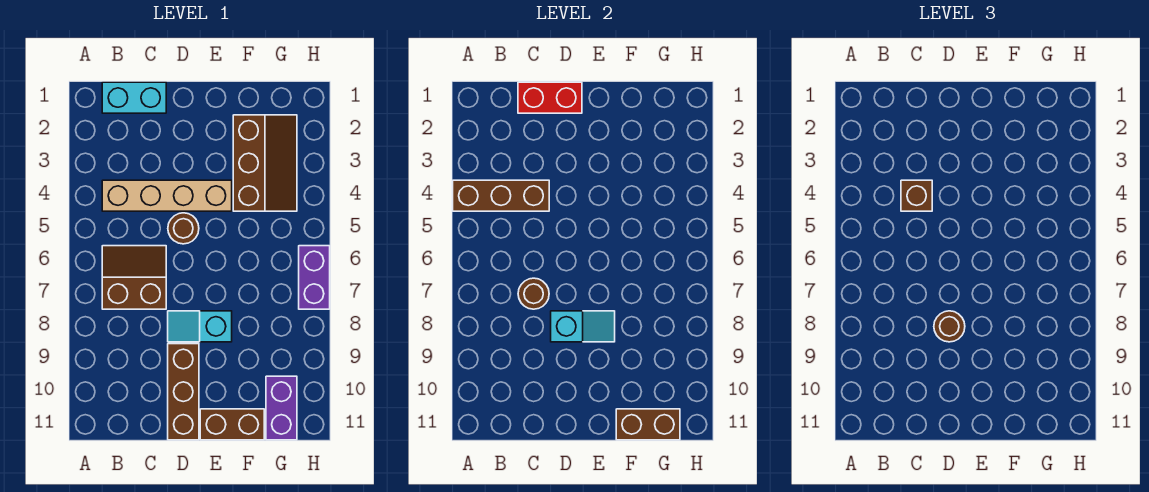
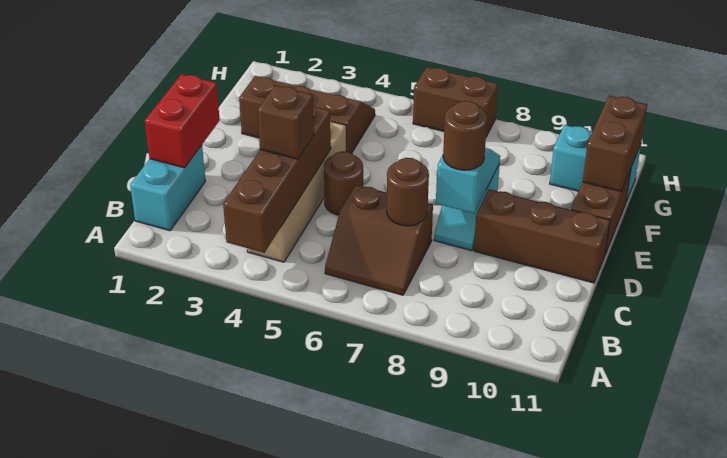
brown 1x3 brick [453,180,549,211] -> brown 1x4 brick [223,105,331,253]
brown 2x2 slope [102,246,166,309] -> brown 2x2 slope turned to [325,185,433,295]
purple 1x2 brick [266,376,297,440] -> cyan 1x2 brick [550,125,641,201]
purple 1x2 brick [299,246,330,309] -> brown 1x2 brick [413,67,498,137]

